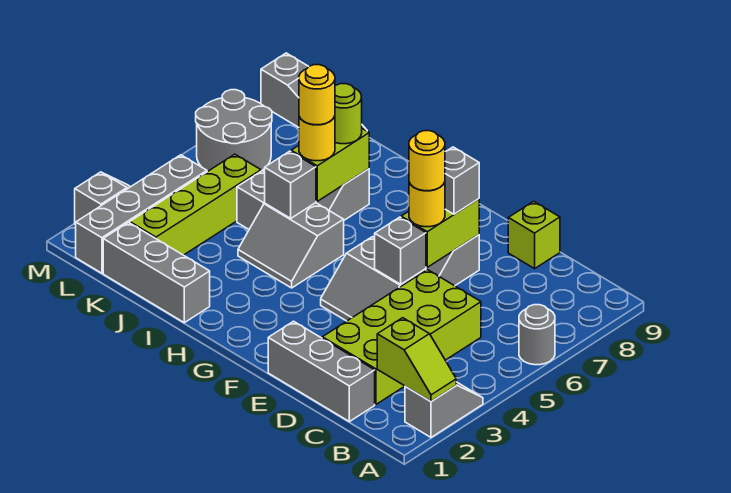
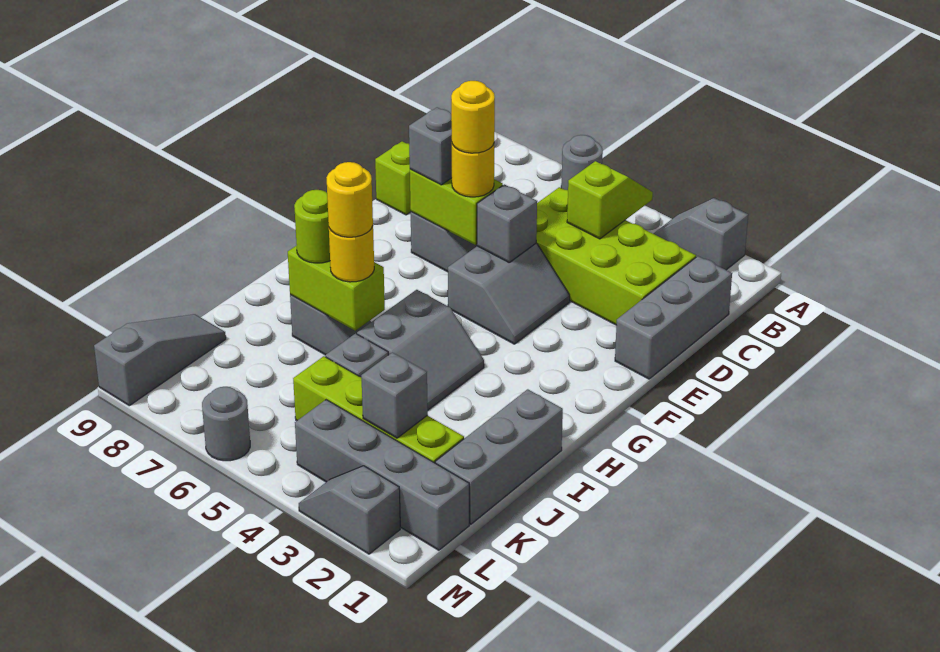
lime 1x2 slope [377,318,456,401] -> lime 1x2 slope moved to [567,161,653,239]
grey 1x1 brick [265,151,316,218] -> grey 1x1 brick moved to [361,352,428,438]
grey 2x2 round brick [196,90,272,172] -> grey 1x1 round brick [202,387,250,461]

